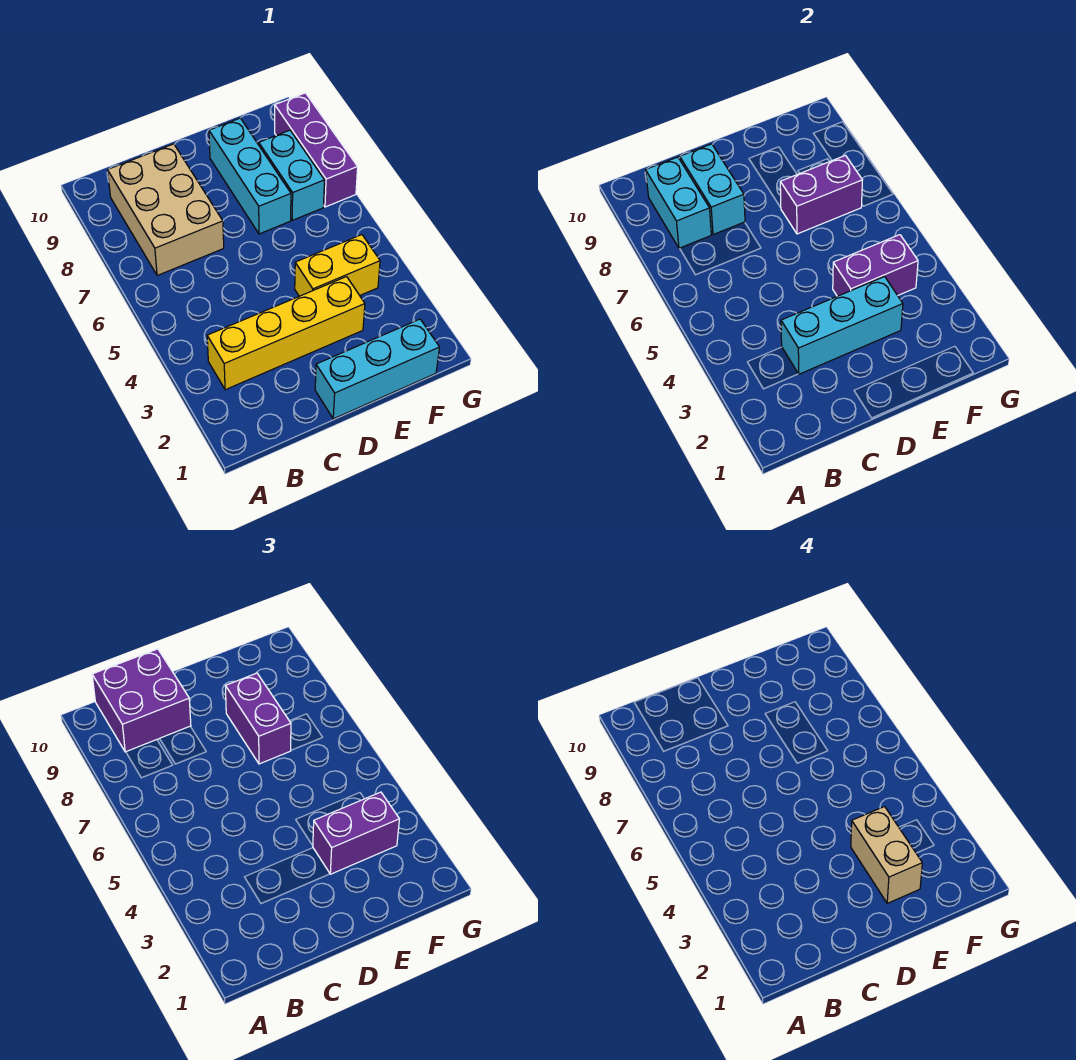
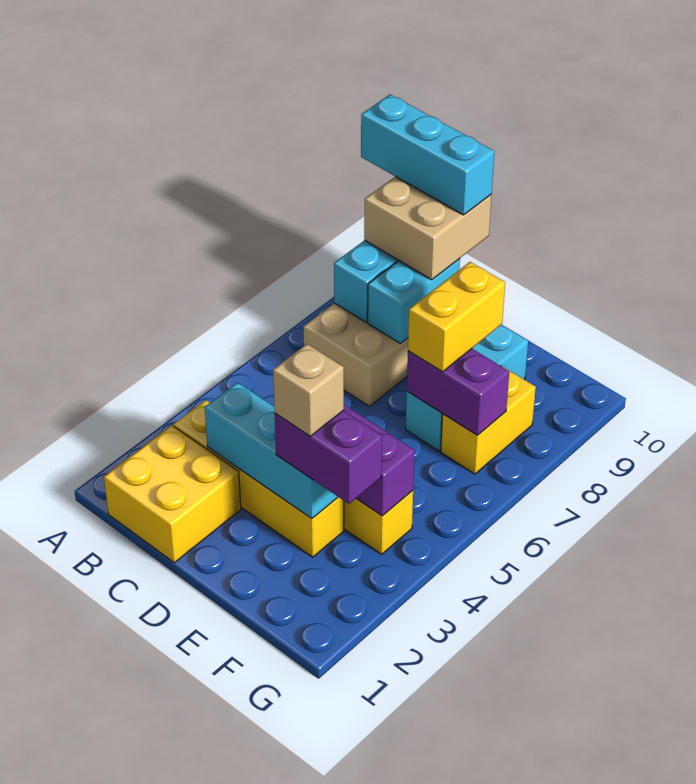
none -> yellow 2x2 brick [104,426,241,563]
purple 2x2 brick [92,649,191,752] -> tan 2x2 brick [364,177,492,280]
cyan 1x3 brick [315,319,440,419] -> cyan 1x3 brick moved to [361,94,494,215]
tan 1x2 brick [851,807,922,903] -> tan 1x1 brick [273,344,344,436]
purple 1x2 brick [225,673,291,764] -> yellow 1x2 brick [408,262,505,372]
cyan 1x2 brick [259,130,324,220] -> yellow 1x2 brick [441,366,536,474]
purple 1x3 brick [275,93,358,207] -> none

